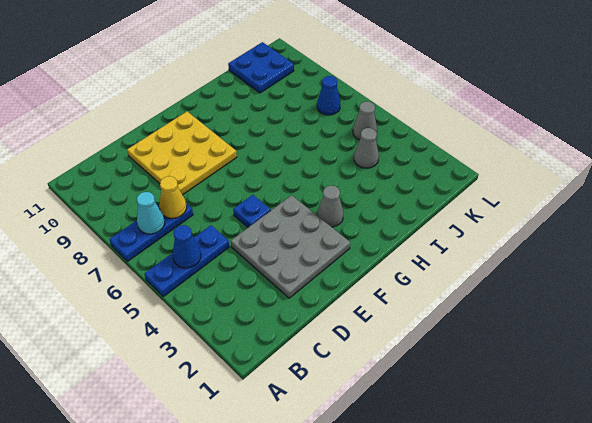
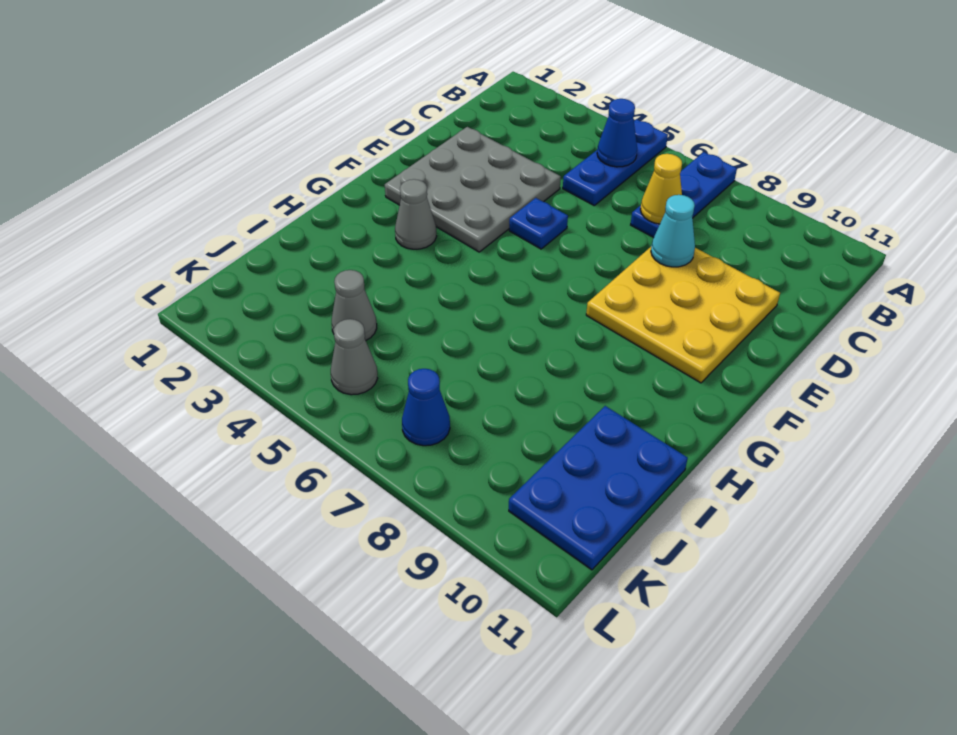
cyan 1x1 cone [137,192,165,234] -> cyan 1x1 cone moved to [651,195,695,267]
blue 2x2 plate [228,42,294,93] -> blue 2x3 plate [509,406,688,570]

